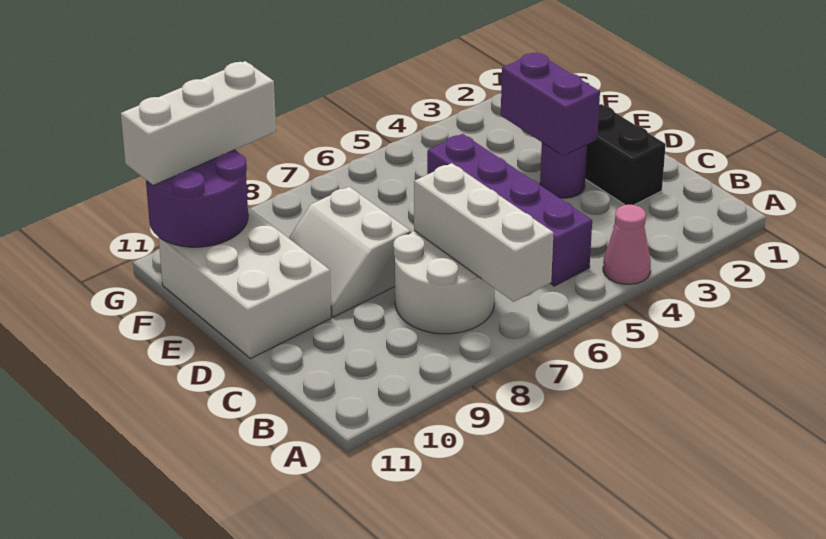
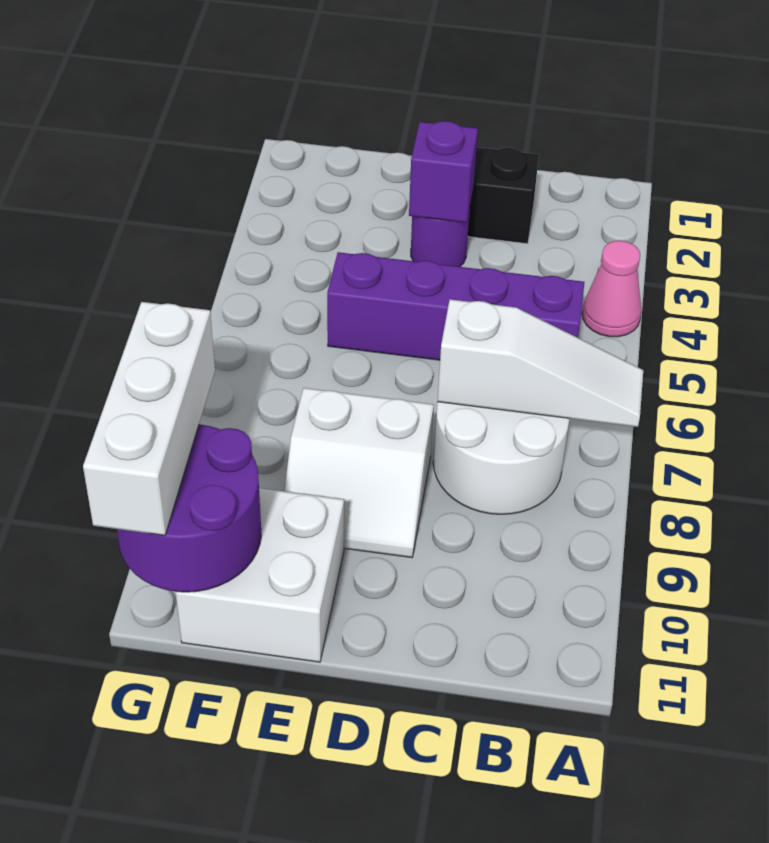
white 1x3 brick [414,163,554,302] -> white 1x3 slope [438,299,643,427]
purple 1x2 brick [501,52,600,156] -> purple 1x1 brick [409,121,478,223]
white 2x3 brick [159,207,331,359] -> white 2x2 brick [176,488,344,662]

